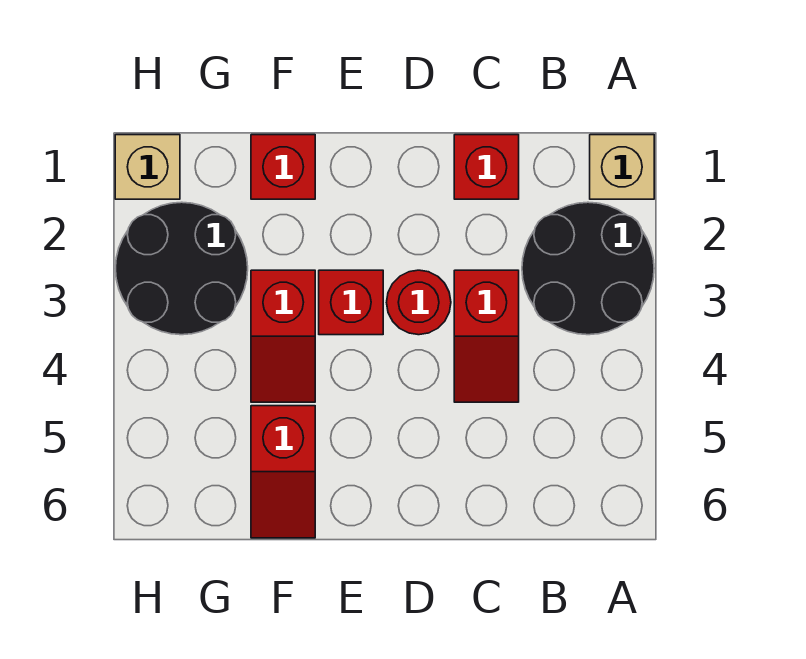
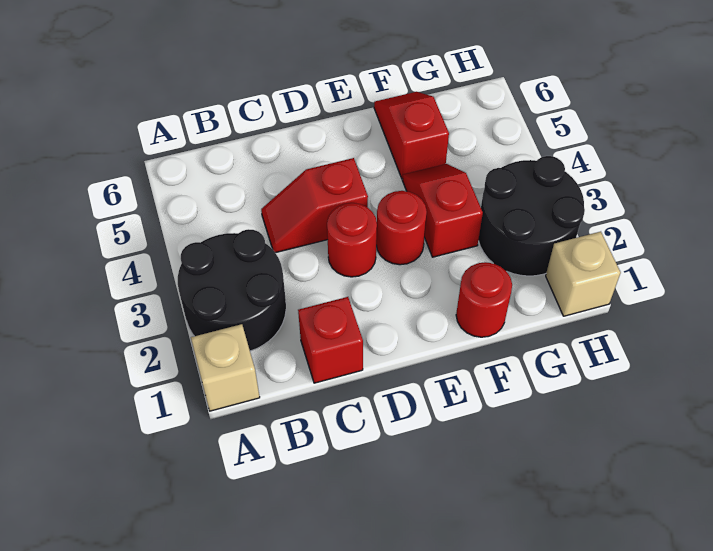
red 1x2 slope [454,270,519,402] -> red 1x2 slope turned to [261,158,368,253]
red 1x1 brick [319,270,383,335] -> red 1x1 round brick [376,191,427,265]
red 1x1 brick [251,135,315,199] -> red 1x1 round brick [456,262,512,337]

